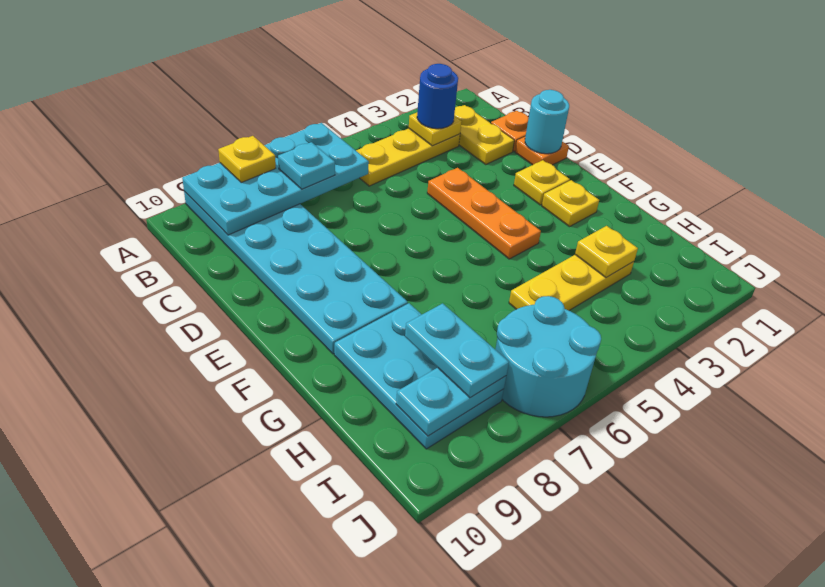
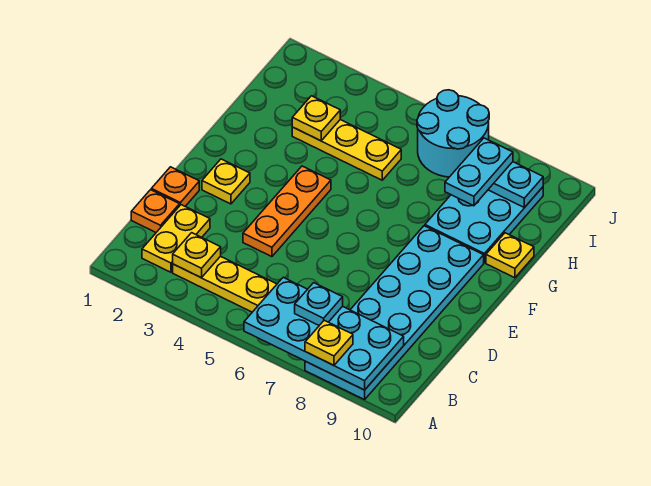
blue 1x1 round brick [417,64,458,129] -> none
cyan 1x1 round brick [525,90,569,154] -> none
yellow 1x1 plate [542,180,599,227] -> yellow 1x1 plate moved to [486,233,534,278]

